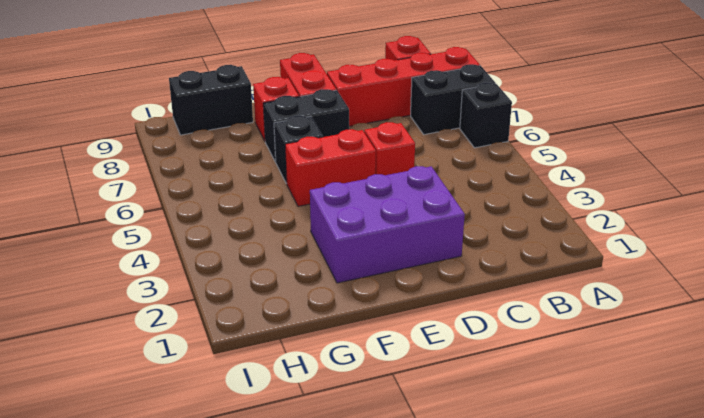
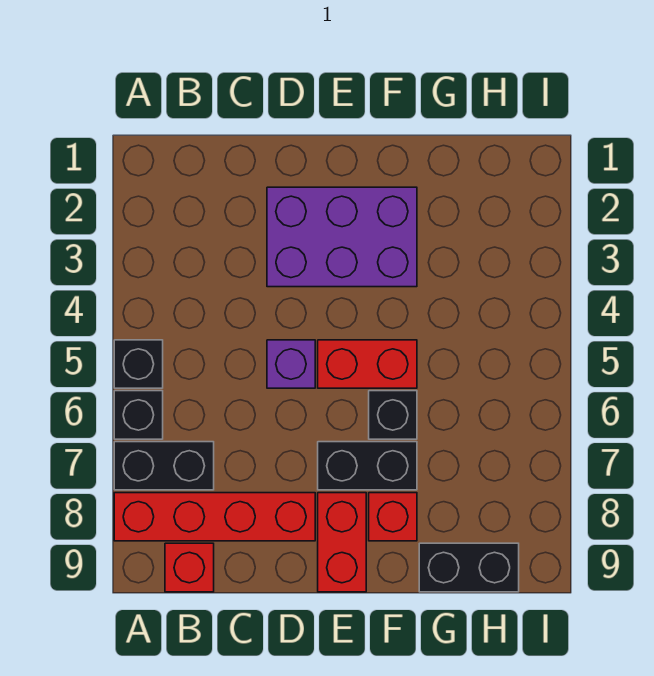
none -> black 1x1 brick [114,340,163,388]
red 1x1 brick [364,122,415,175] -> purple 1x1 brick [267,340,315,388]

